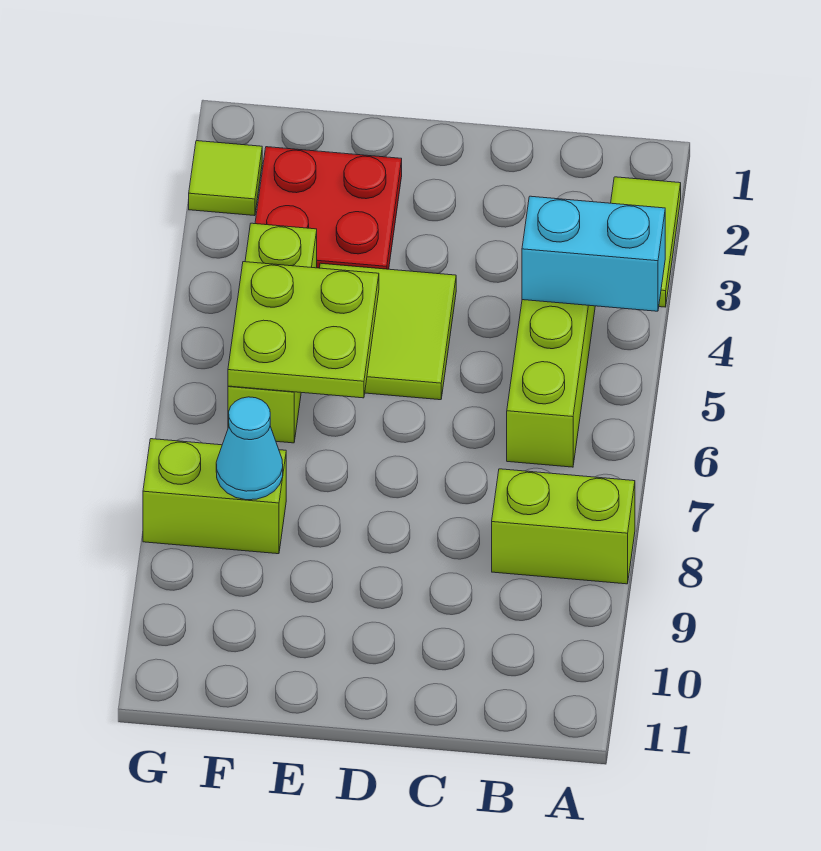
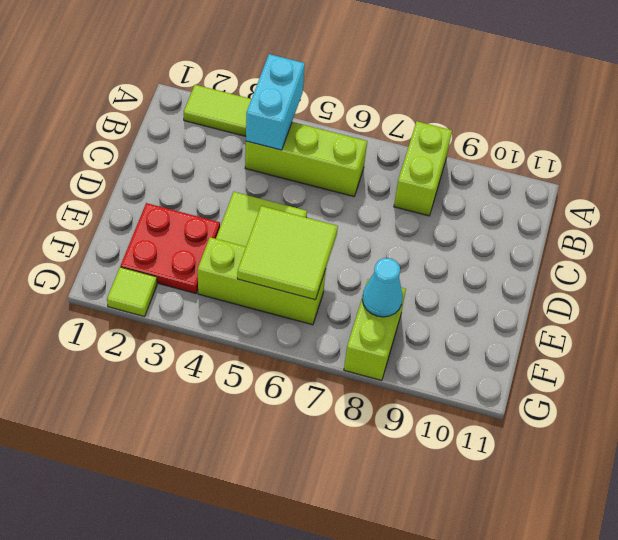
lime 2x2 plate [228,262,379,398] -> lime 2x2 tile [237,206,338,300]

